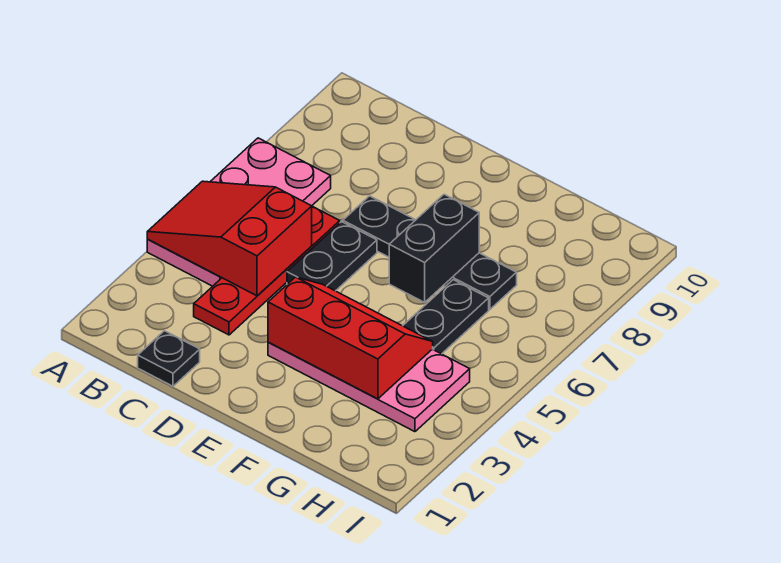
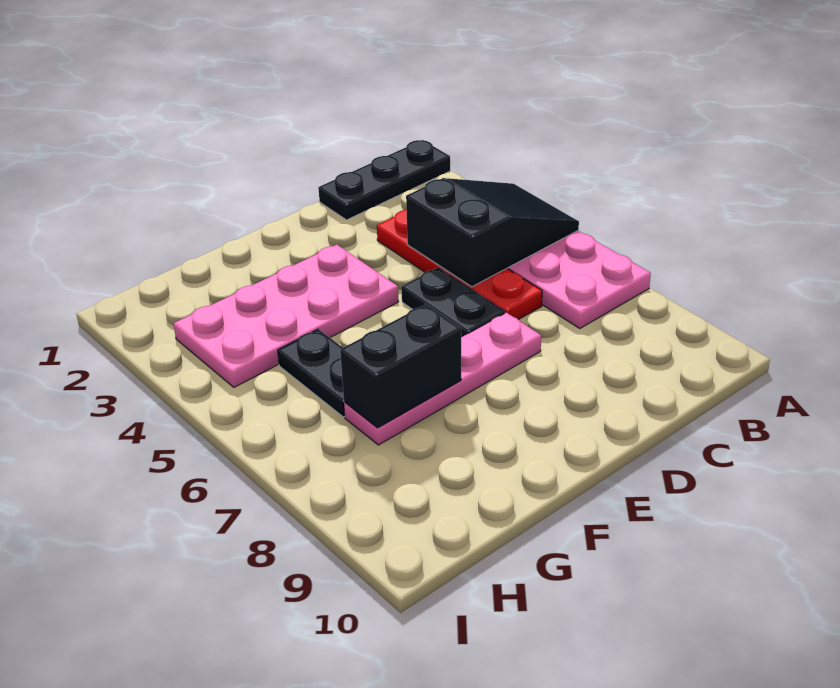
red 2x3 slope [147,181,312,296] -> black 2x3 slope [406,178,579,287]
black 1x1 plate [138,331,200,386] -> black 1x3 plate [318,140,450,220]
black 1x4 plate [343,196,517,310] -> pink 1x4 plate [344,312,541,445]
red 2x3 slope [268,277,433,399] -> none
black 1x2 brick [389,194,479,302] -> black 1x2 brick turned to [340,304,461,428]

